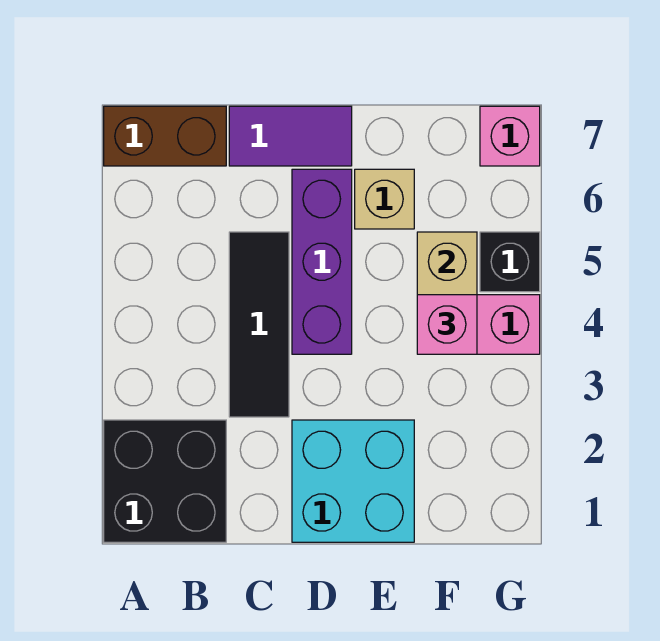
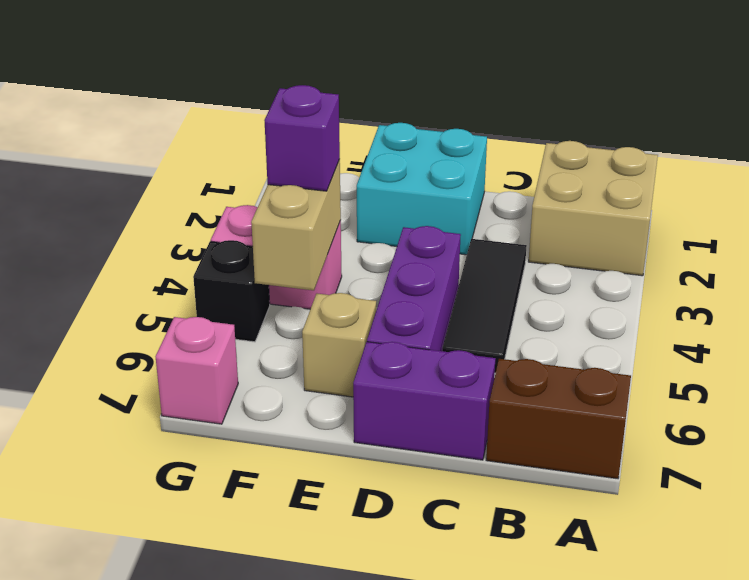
black 2x2 brick [104,420,226,542] -> tan 2x2 brick [529,141,658,276]
purple 1x2 tile [229,106,352,166] -> purple 1x2 brick [353,342,495,460]
pink 1x1 brick [417,295,477,354] -> purple 1x1 brick [264,85,340,191]

